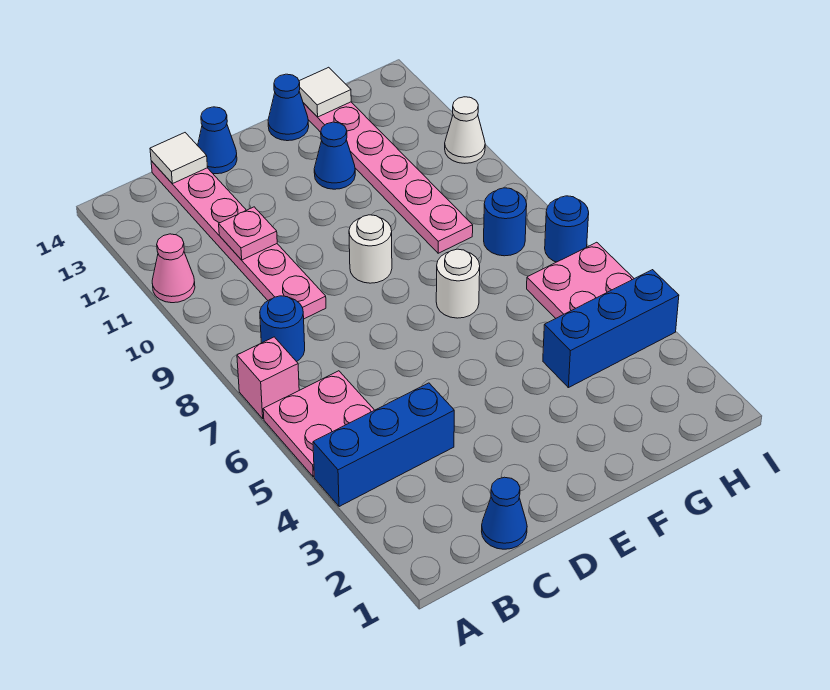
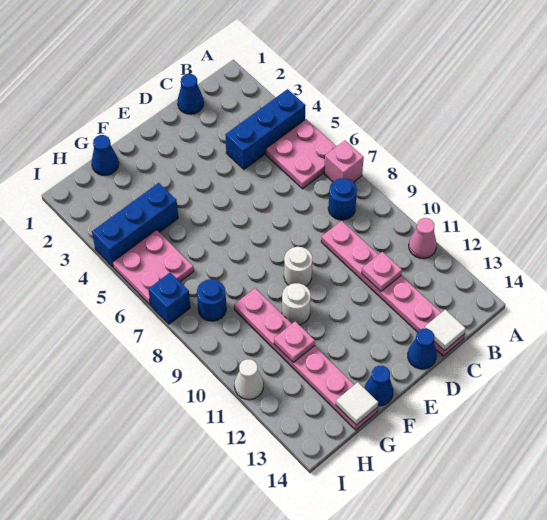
white 1x1 round brick [436,249,480,318] -> white 1x1 round brick moved to [282,283,311,325]
blue 1x1 cone [314,122,355,189] -> blue 1x1 cone moved to [92,135,119,175]
none -> pink 1x1 plate [274,321,315,362]
blue 1x1 round brick [545,196,589,262] -> blue 1x1 brick [148,272,190,324]

